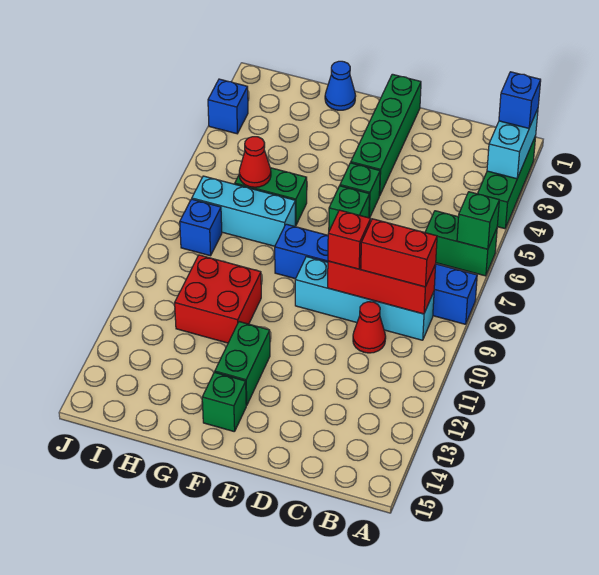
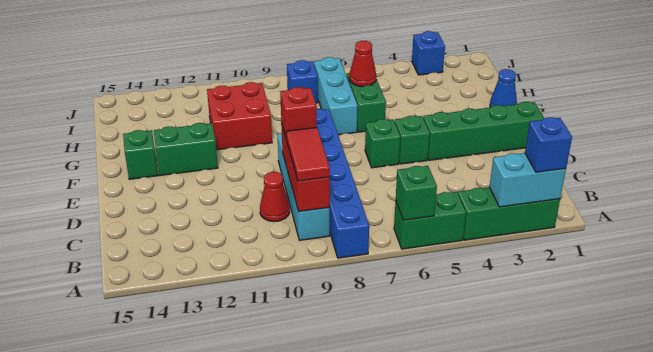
green 1x2 brick [425,211,497,276] -> green 1x2 brick turned to [394,192,466,249]
red 1x2 brick [361,219,437,287] -> red 1x2 tile [286,127,330,181]

